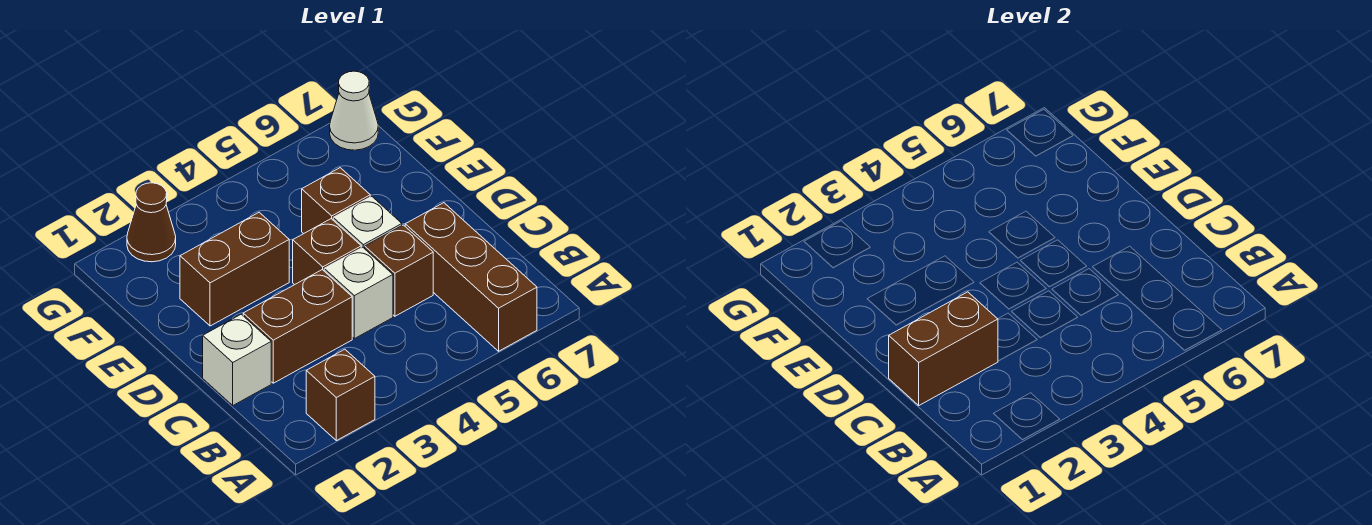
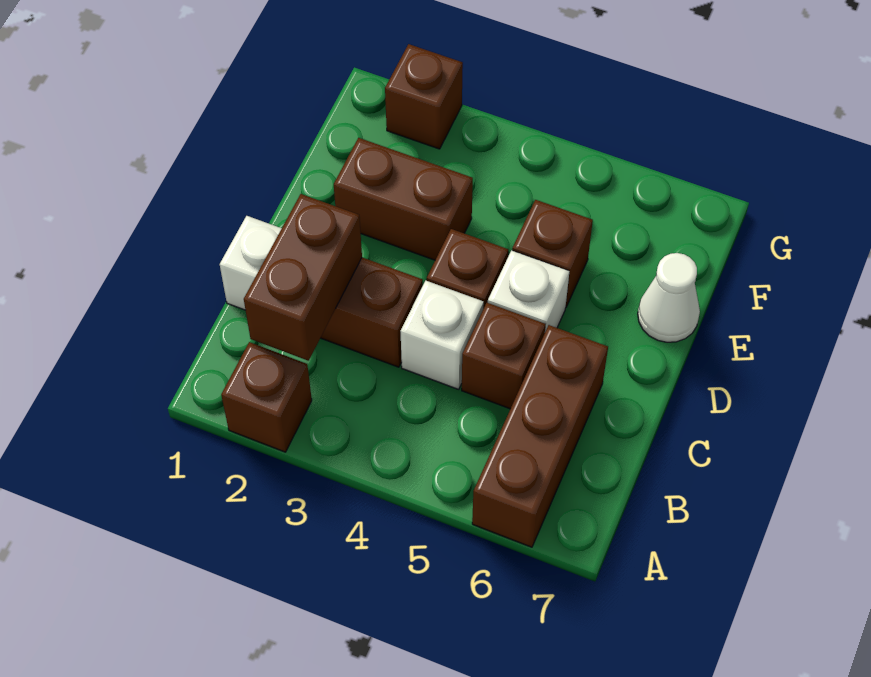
brown 1x2 brick [889,292,998,405] -> brown 1x2 brick turned to [244,194,362,361]
brown 1x1 cone [127,183,176,262] -> brown 1x1 brick [385,44,463,149]
white 1x1 cone [330,71,378,150] -> white 1x1 cone moved to [638,253,700,342]

